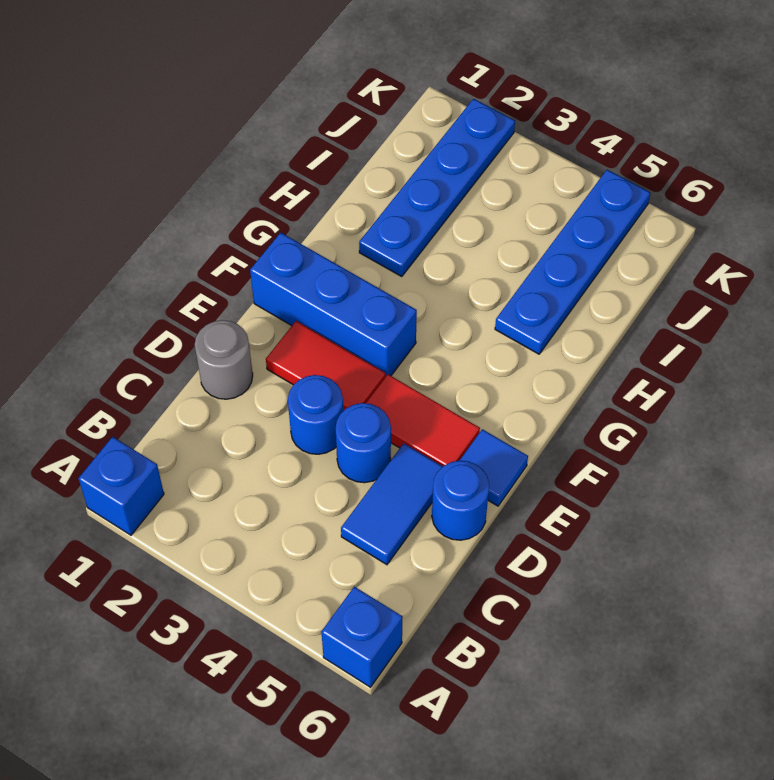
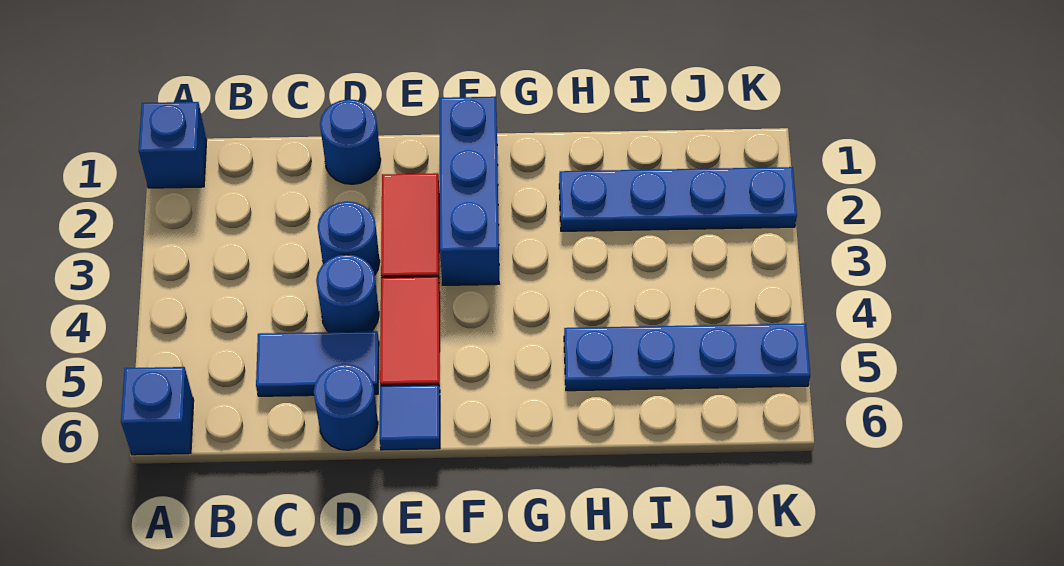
grey 1x1 round brick [195,320,253,399] -> blue 1x1 round brick [320,99,381,184]

